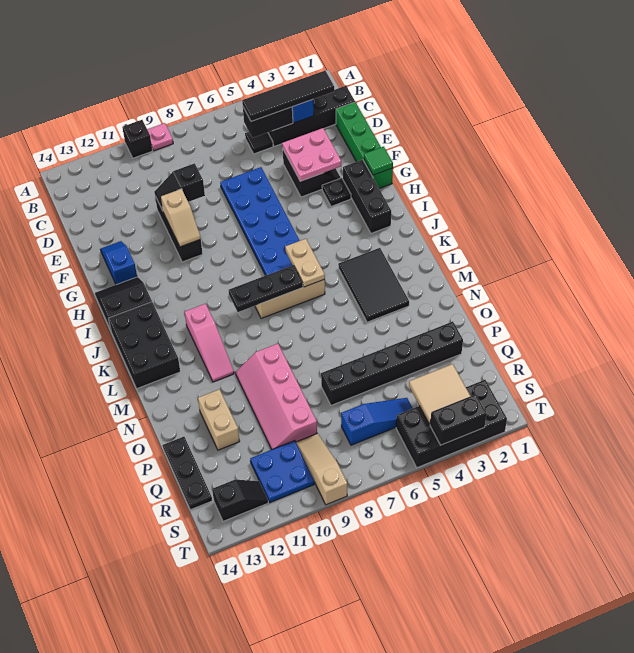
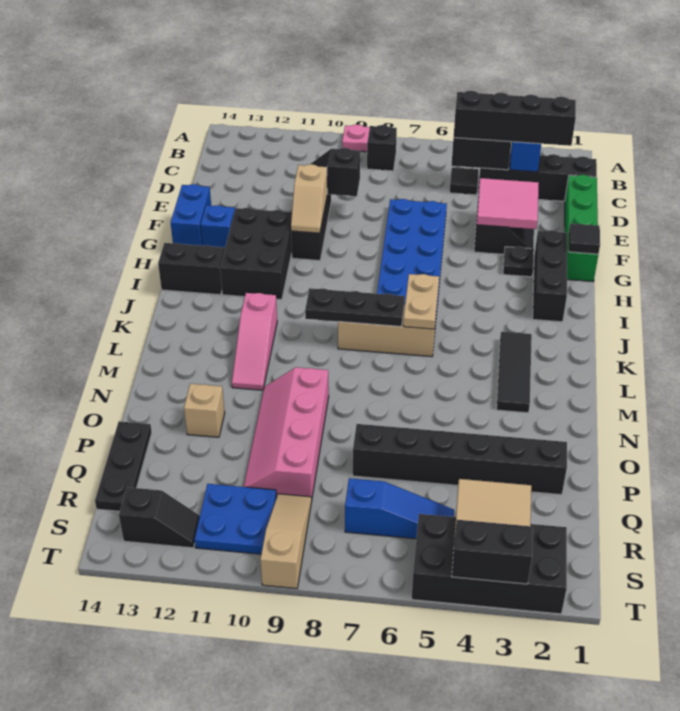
black 1x1 brick [122,120,152,158] -> black 1x1 brick moved to [367,125,397,171]
black 1x4 tile [242,71,334,121] -> black 1x4 brick [454,91,576,146]
pink 2x2 plate [282,128,341,181] -> pink 2x2 tile [477,178,539,229]
none -> blue 1x2 brick [171,184,211,246]
green 1x1 tile [364,147,393,175] -> black 1x1 tile [569,223,600,254]
black 2x3 brick [108,302,180,389] -> black 2x3 brick moved to [220,208,292,300]
black 2x3 tile [338,248,409,322] -> black 1x3 tile [497,332,532,413]
tan 1x2 brick [198,389,240,450] -> tan 1x1 brick [184,384,225,437]

